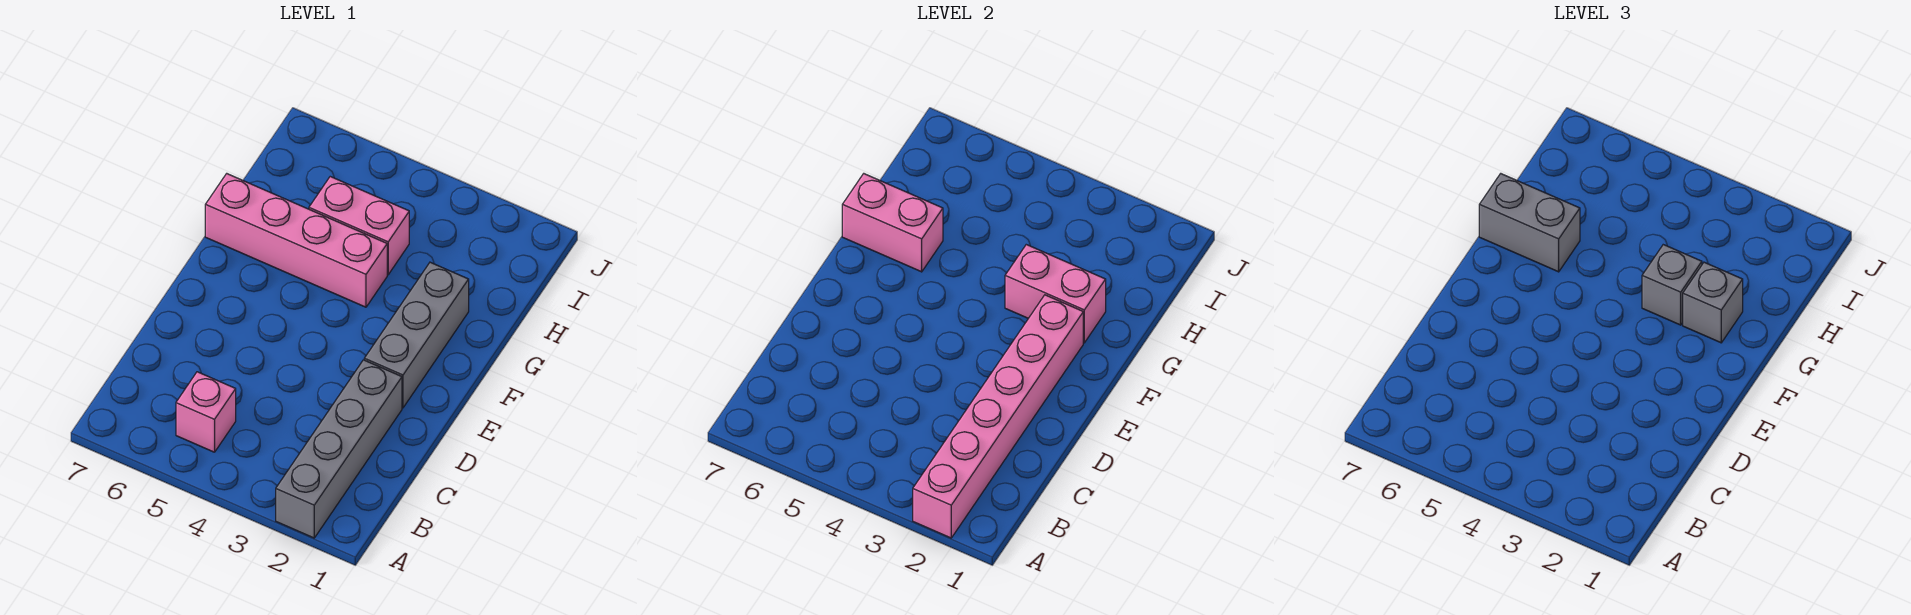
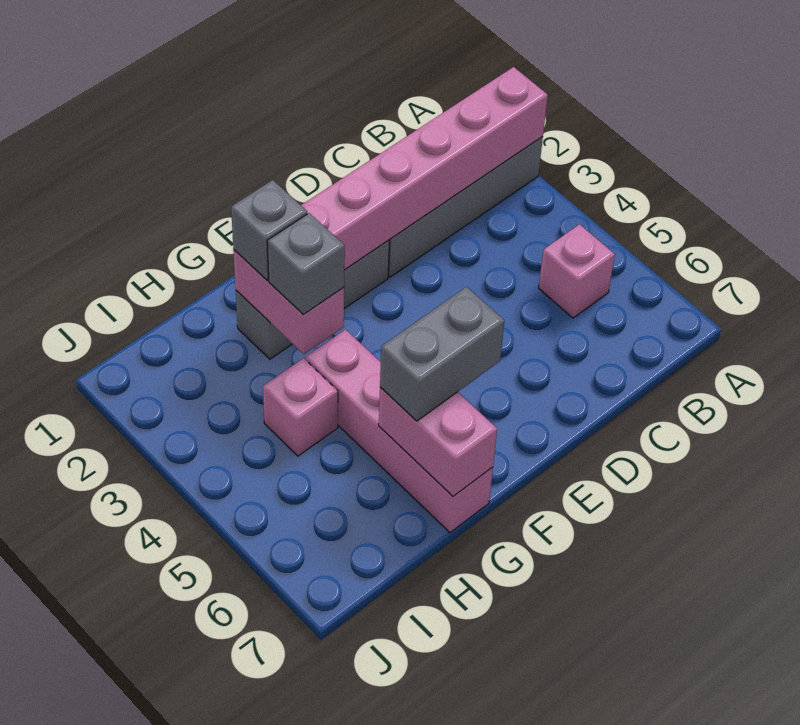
grey 1x2 brick [1479,174,1580,272] -> grey 1x2 brick turned to [380,287,504,421]
pink 1x2 brick [309,177,409,275] -> pink 1x1 brick [263,358,338,456]

